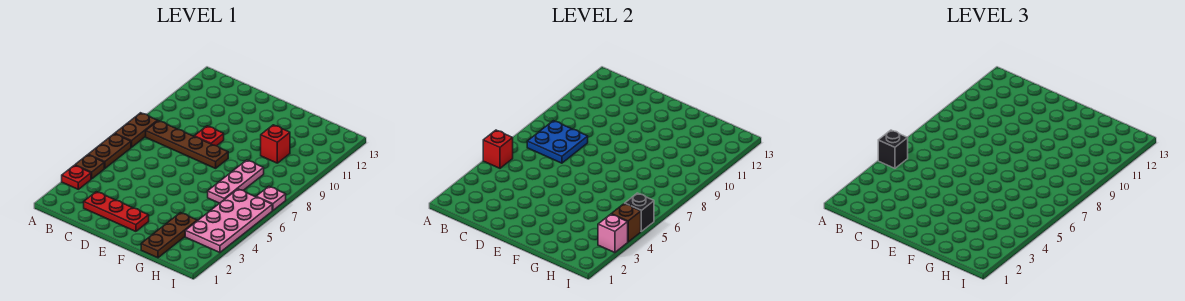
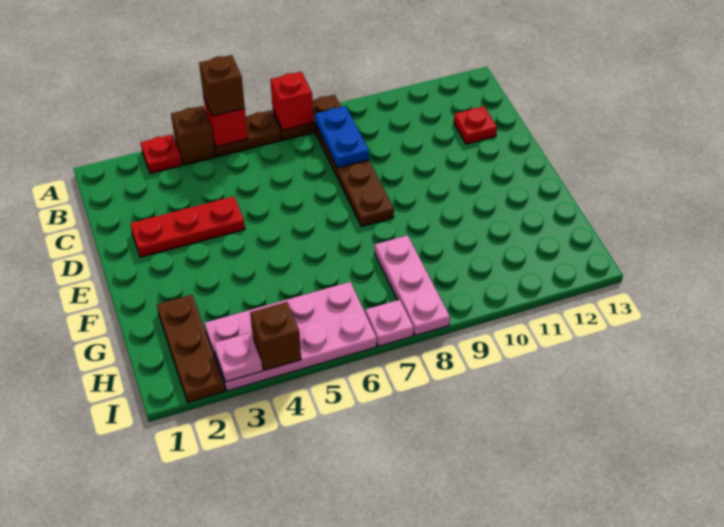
brown 1x1 plate [75,155,104,179] -> brown 1x1 brick [171,106,216,165]
black 1x1 brick [878,130,908,168] -> brown 1x1 brick [199,55,245,116]
blue 2x2 plate [527,121,588,163] -> blue 1x2 plate [315,106,369,168]
red 1x3 plate [84,192,149,231] -> red 1x3 plate turned to [130,196,245,257]
red 1x1 plate [194,126,224,146] -> red 1x1 plate moved to [454,106,497,144]
brown 1x3 plate [141,213,197,258] -> brown 1x3 plate turned to [157,295,225,403]
pink 1x3 plate [208,160,264,203] -> pink 1x3 plate turned to [375,235,450,336]
red 1x1 brick [261,125,290,163] -> red 1x1 brick moved to [270,72,313,130]
pink 1x1 brick [598,214,628,253] -> pink 1x1 plate [214,333,263,382]
black 1x1 brick [625,193,654,231] -> none

